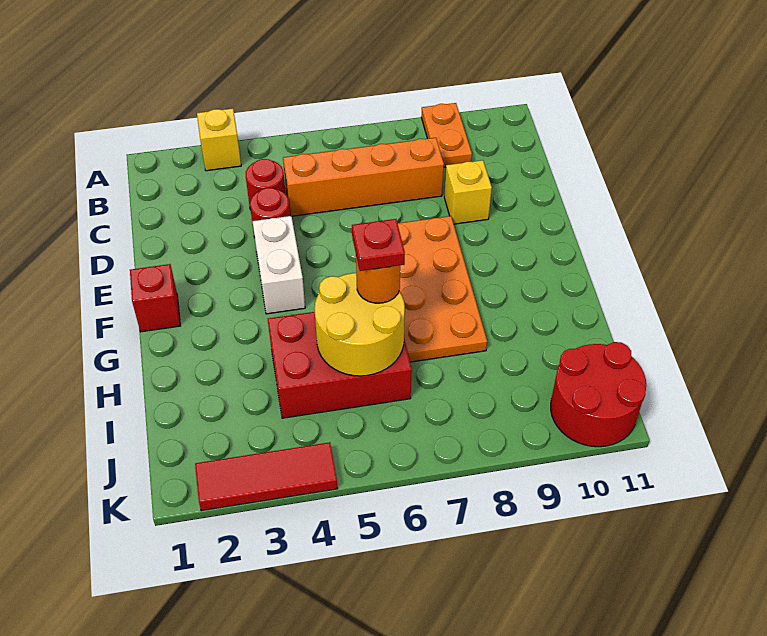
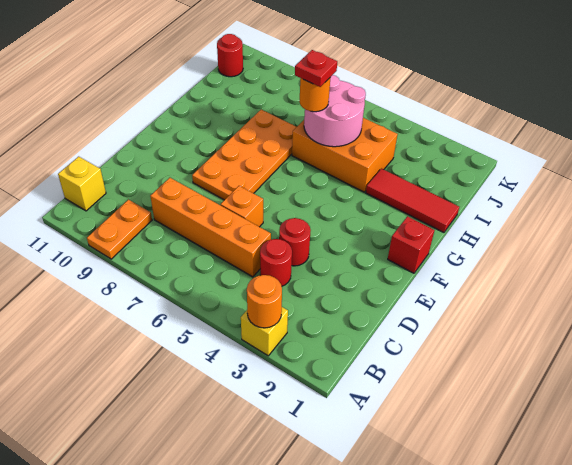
none -> orange 1x1 round brick [247,275,282,328]
none -> orange 1x1 brick [221,186,263,227]
yellow 1x1 brick [444,160,492,224] -> yellow 1x1 brick moved to [58,157,106,211]
white 1x2 brick [253,216,305,314] -> none
red 2x3 brick [268,312,412,418] -> orange 2x3 brick [292,118,398,192]
yellow 2x2 round brick [314,273,405,376] -> pink 2x2 round brick [304,75,366,147]
red 2x2 round brick [551,342,646,447] -> red 1x1 round brick [217,34,243,77]
red 1x3 tile [195,442,338,511] -> red 1x3 tile moved to [366,169,459,233]

